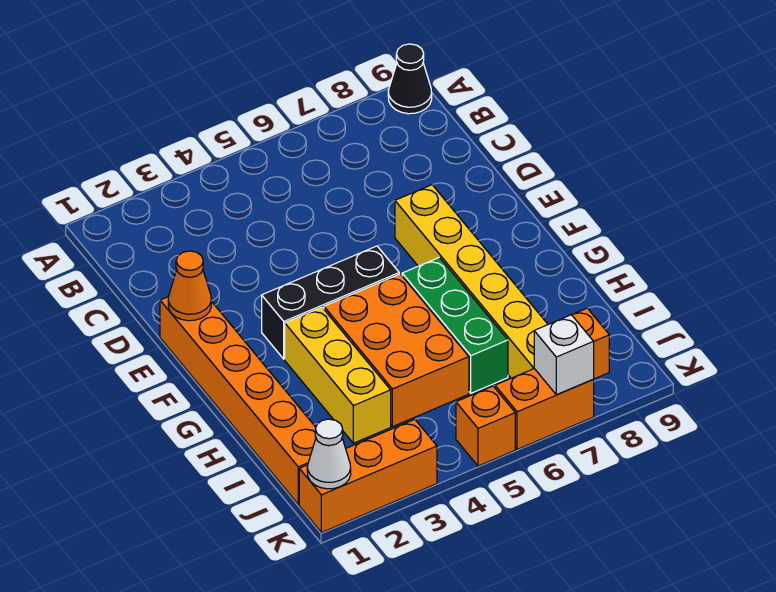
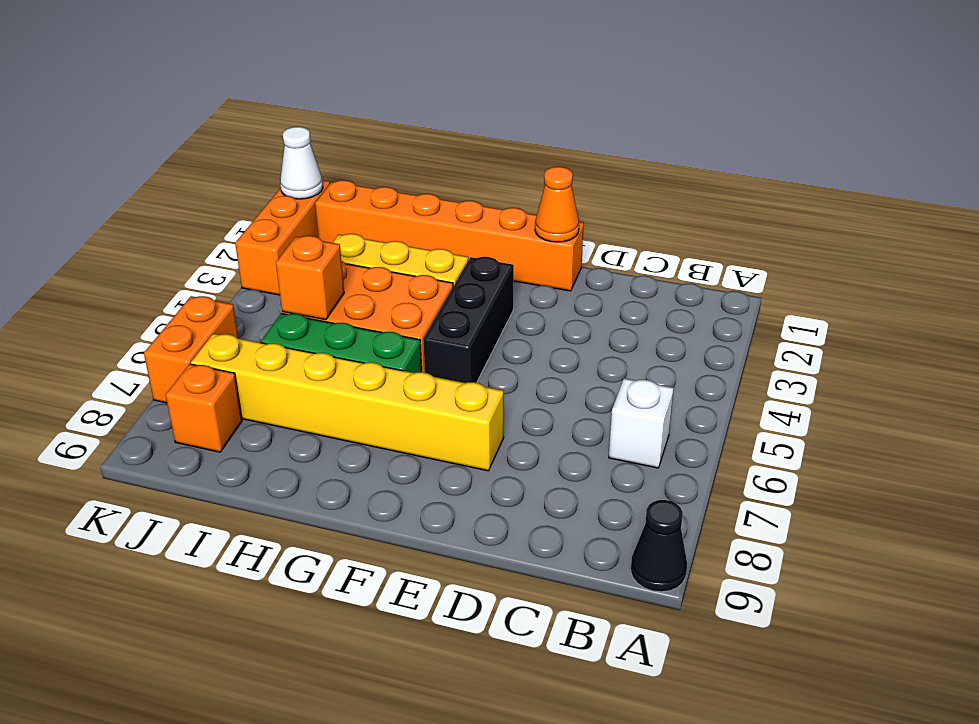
orange 1x1 brick [456,386,515,466] -> orange 1x1 brick moved to [276,236,344,320]
white 1x1 brick [534,315,594,395] -> white 1x1 brick moved to [609,378,674,468]

